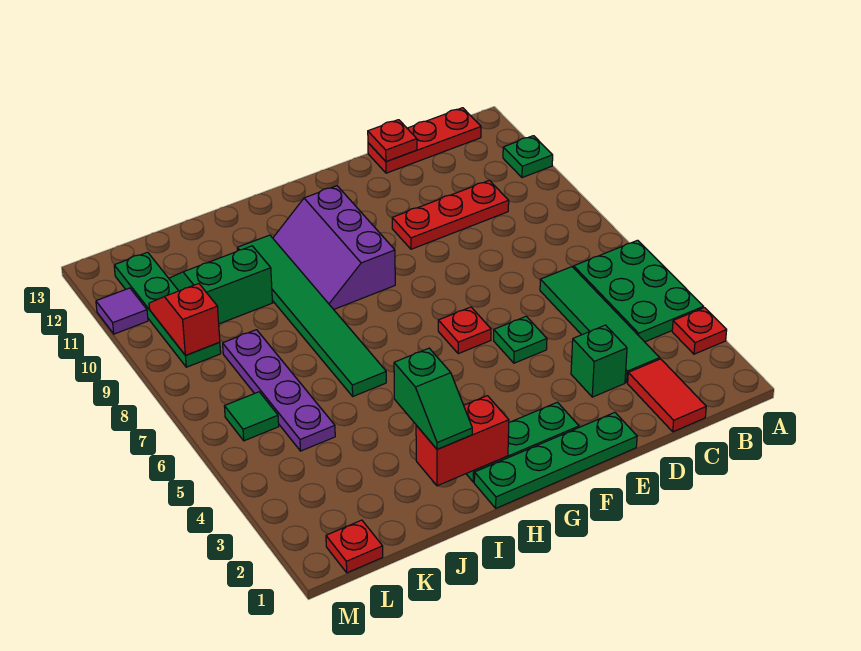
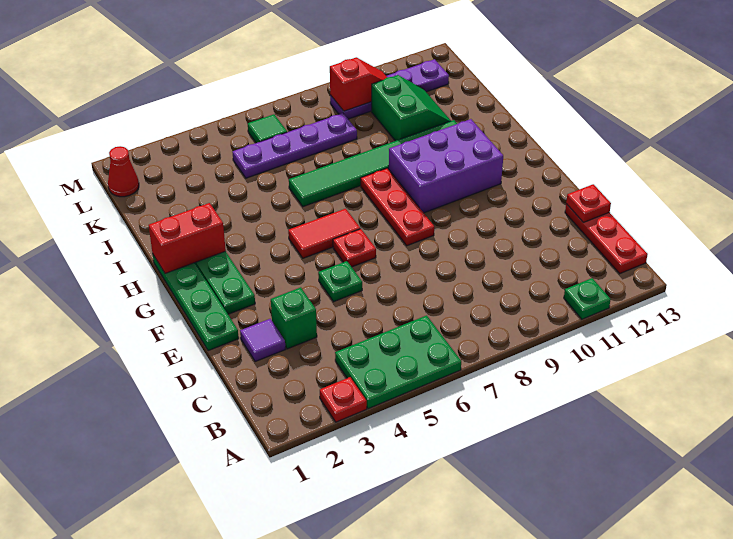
red 1x2 tile [628,359,706,432] -> red 1x2 tile moved to [288,209,360,258]
green 1x4 tile [540,267,660,382] -> none
red 1x3 plate [392,180,509,249] -> red 1x3 plate moved to [361,168,434,246]
purple 2x3 slope [273,186,395,309] -> purple 2x3 brick [389,119,503,213]
red 1x2 brick [416,396,509,486] -> red 1x2 brick turned to [149,203,226,273]
green 1x2 slope [394,348,472,449] -> none
red 1x1 plate [326,520,383,573] -> red 1x1 cone [108,146,139,197]
green 1x4 plate [114,252,221,367] -> purple 1x4 plate [330,59,449,119]
purple 1x1 tile [96,288,148,334] -> purple 1x1 tile moved to [240,319,286,362]

